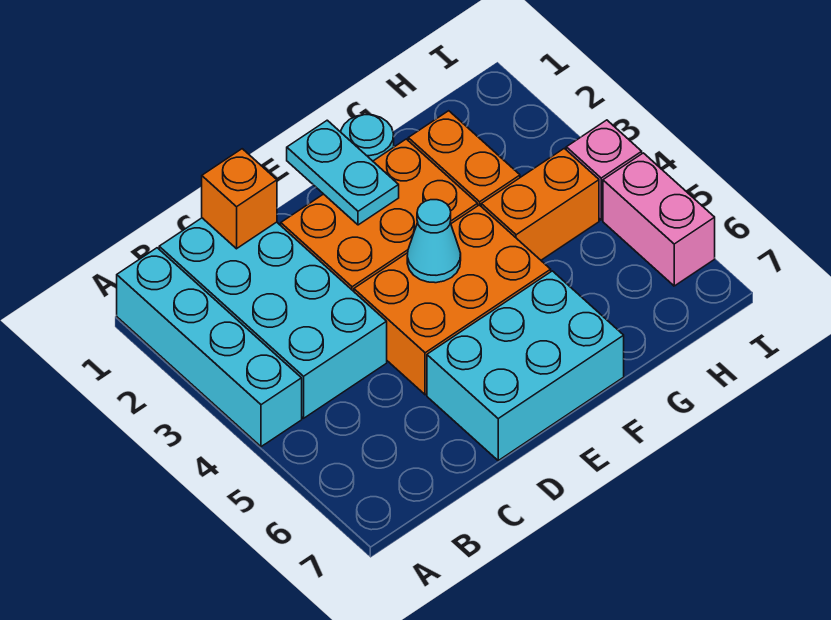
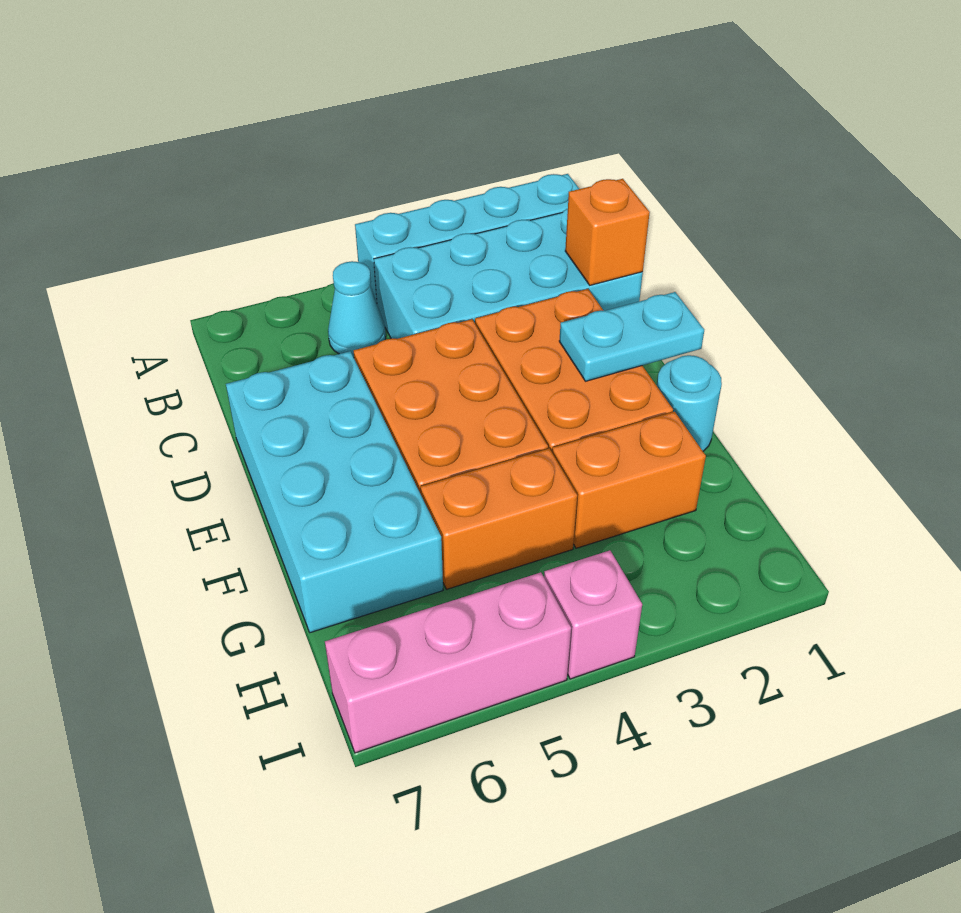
cyan 2x3 brick [427,271,624,460] -> cyan 2x4 brick [226,351,443,633]
cyan 1x1 cone [407,200,461,283] -> cyan 1x1 cone moved to [328,261,386,357]
orange 1x2 brick [481,148,599,260] -> orange 1x2 brick turned to [421,449,577,589]
pink 1x2 brick [603,153,715,286] -> pink 1x3 brick [325,572,571,753]

